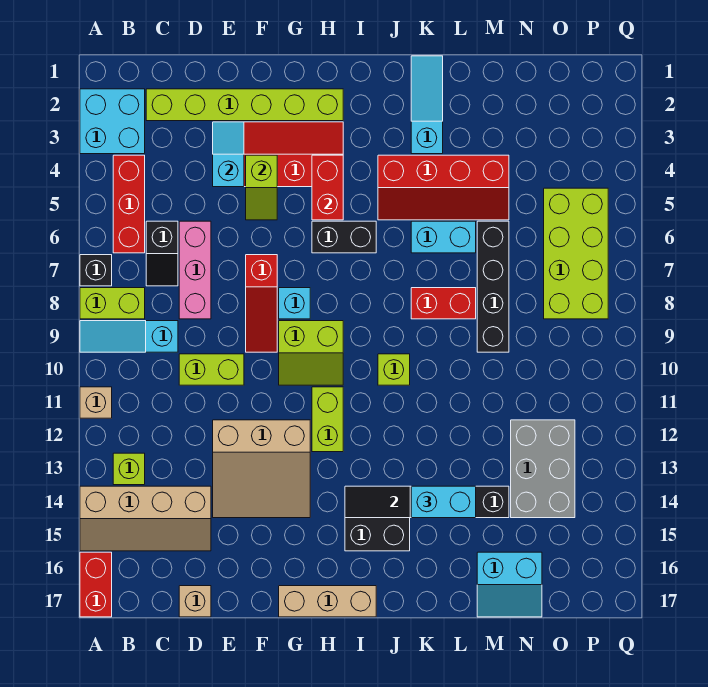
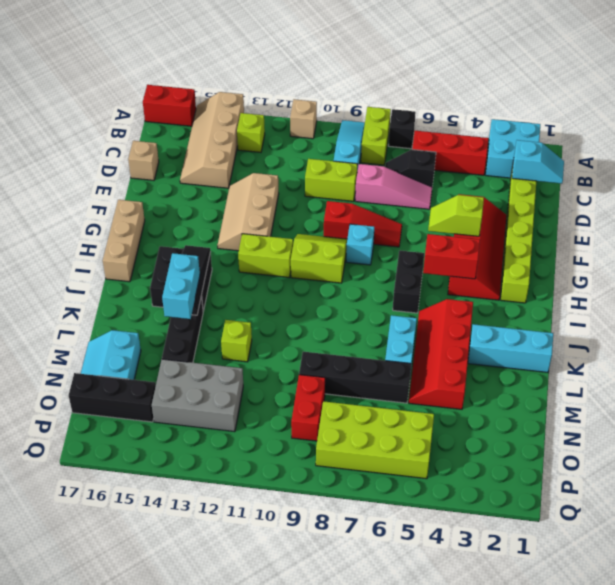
pink 1x3 brick [179,221,211,319] -> pink 1x3 slope [355,164,432,209]
lime 1x2 brick [179,354,244,385] -> lime 1x2 brick turned to [305,159,357,201]
cyan 1x2 slope [213,122,244,187] -> cyan 1x2 slope moved to [512,140,564,184]
tan 3x3 slope [213,420,310,518] -> tan 2x3 slope [217,173,279,251]
red 1x3 slope [246,255,277,352] -> red 1x3 slope turned to [324,201,402,247]
lime 2x2 slope [279,321,343,385] -> lime 2x2 slope turned to [291,234,347,283]
lime 1x1 brick [378,354,410,385] -> lime 1x1 brick moved to [221,320,252,362]
cyan 1x3 slope [411,56,443,154] -> cyan 1x3 brick [468,324,553,372]
red 1x2 brick [411,288,476,319] -> red 1x2 brick moved to [291,375,325,441]
none -> black 1x3 brick [69,373,156,422]

